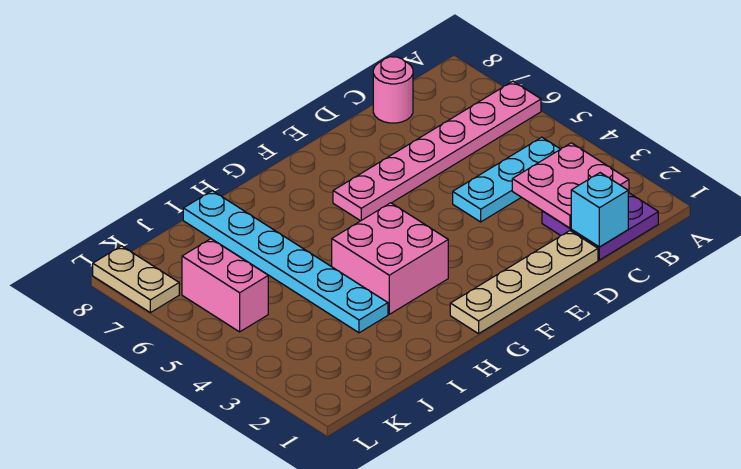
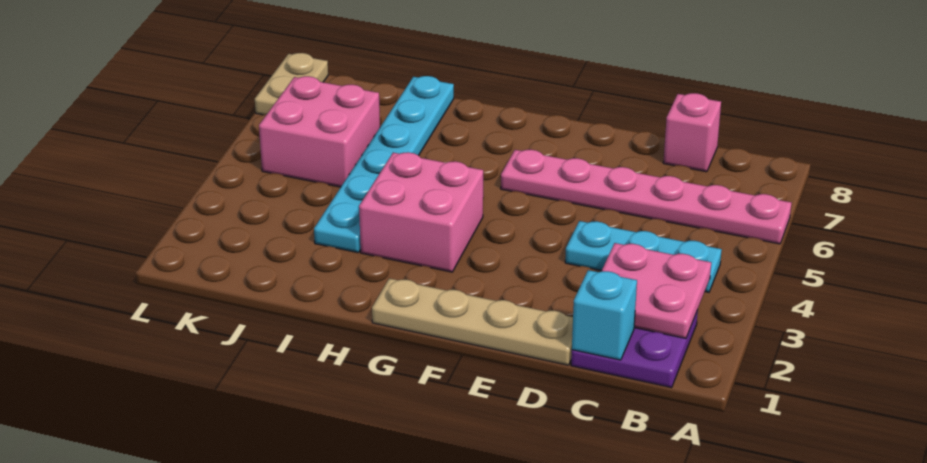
pink 1x1 round brick [373,57,413,123] -> pink 1x1 brick [663,93,721,172]
pink 1x2 brick [182,239,268,332] -> pink 2x2 brick [259,76,380,187]

